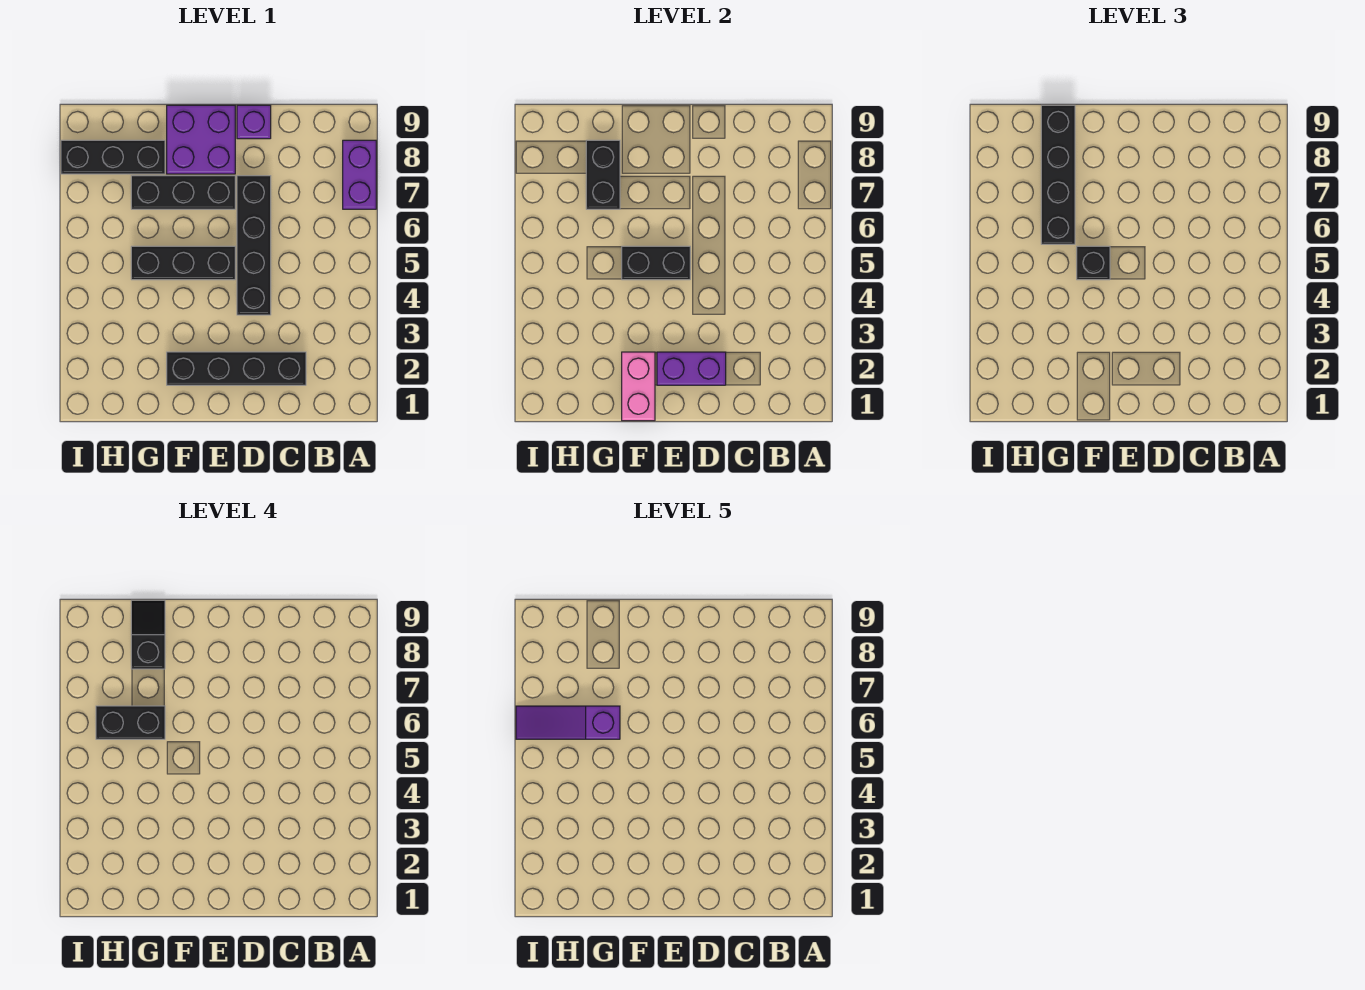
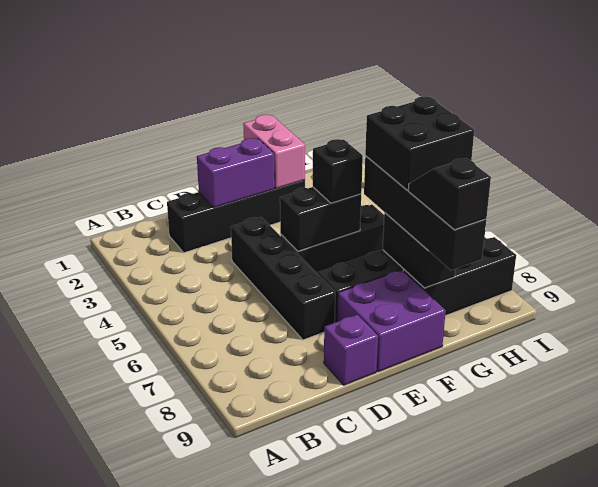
purple 1x2 brick [343,140,376,209] -> none
black 1x2 brick [96,706,165,739] -> black 2x2 brick [365,96,474,190]
purple 1x3 slope [516,706,620,739] -> none
black 1x2 slope [131,600,165,669] -> black 1x2 slope turned to [408,158,491,230]

